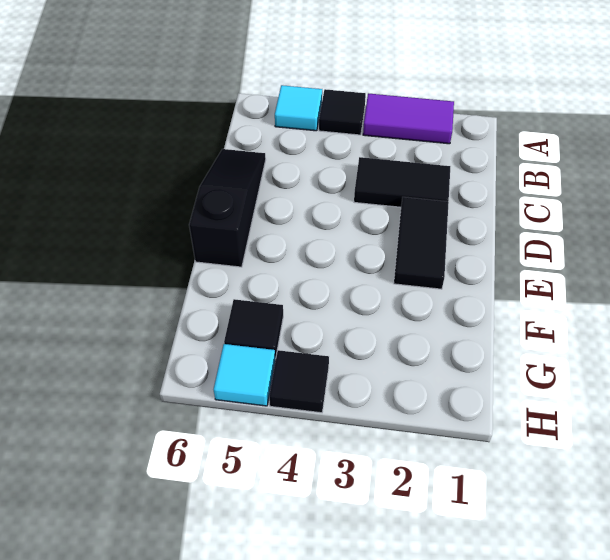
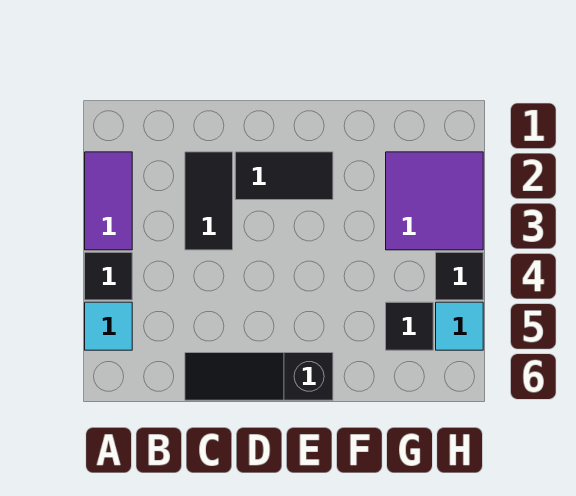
none -> purple 2x2 tile [386,152,483,250]

